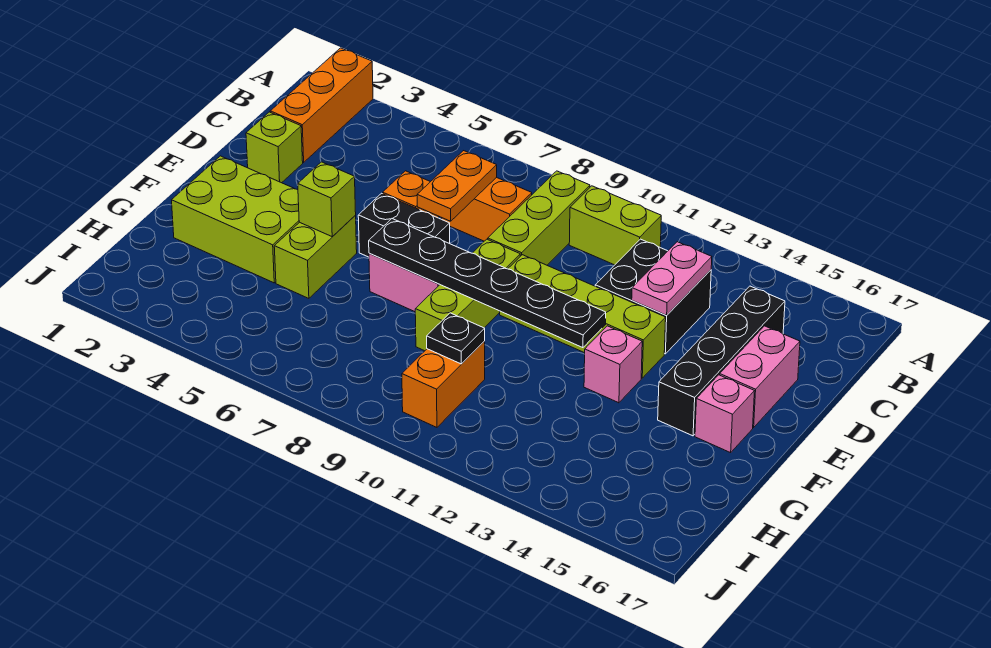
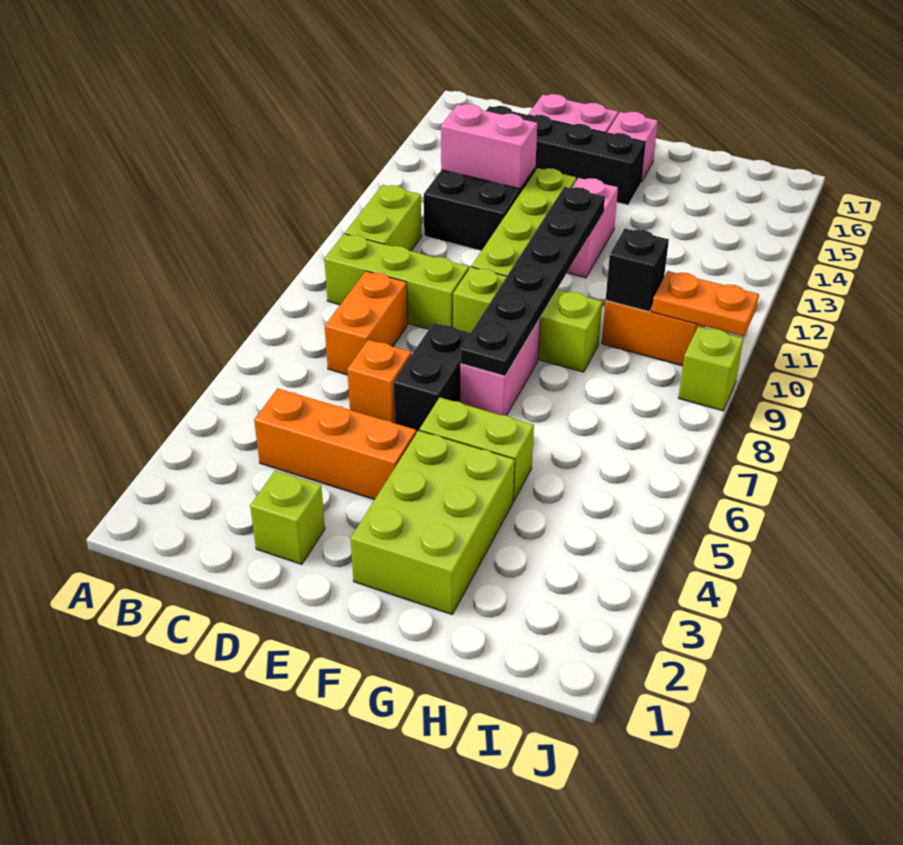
orange 1x3 brick [270,48,373,162] -> orange 1x3 brick moved to [254,388,416,500]
orange 1x2 plate [417,151,497,221] -> orange 1x2 plate moved to [652,271,759,336]
pink 1x2 plate [632,242,712,315] -> pink 1x2 brick [441,104,537,189]
lime 1x1 brick [298,162,356,237] -> lime 1x1 brick moved to [678,326,743,411]
pink 1x1 brick [584,326,642,403] -> pink 1x2 brick [567,178,618,278]
black 1x1 plate [427,313,485,364] -> black 1x1 brick [606,229,669,311]

